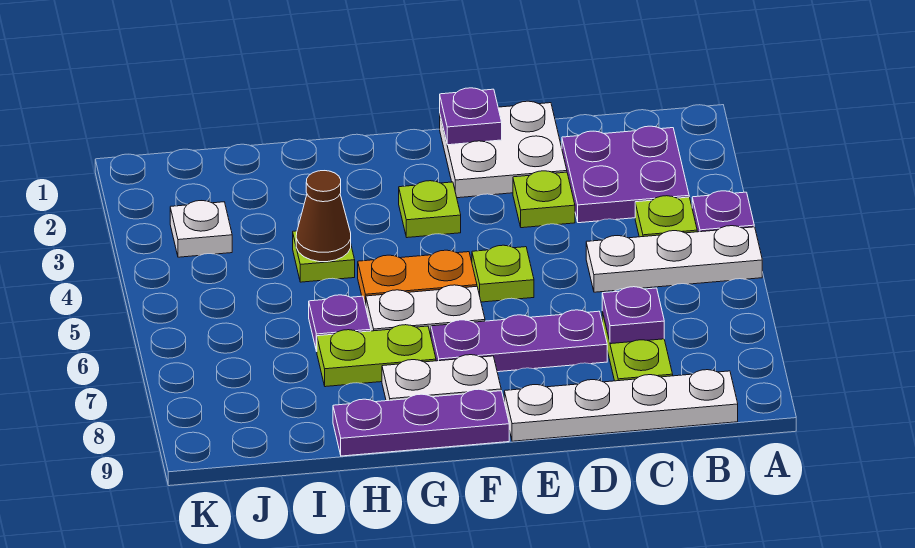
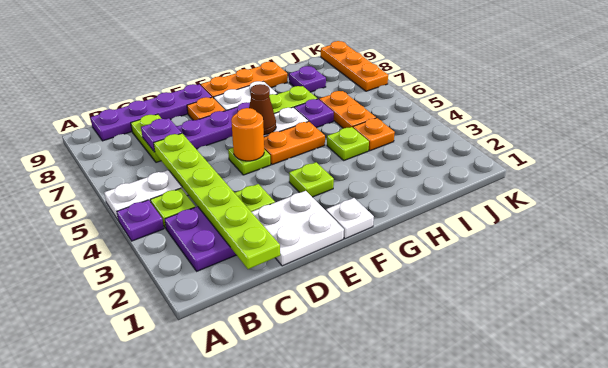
white 1x4 plate [504,370,738,441] -> purple 1x4 plate [90,84,211,141]
none -> lime 1x6 plate [154,133,280,269]
purple 1x1 plate [440,88,502,145] -> purple 1x1 plate moved to [289,66,326,92]
none -> orange 1x1 round brick [231,108,264,161]
none -> orange 1x1 plate [187,97,225,120]
purple 1x3 plate [333,389,509,456] -> orange 1x3 plate [201,62,287,98]
brown 1x1 cone [296,171,351,262] -> brown 1x1 cone moved to [249,84,276,135]
none -> orange 1x1 plate [353,118,395,151]
none -> orange 1x2 plate [319,91,376,128]
white 1x1 plate [170,201,232,257] -> white 1x1 plate moved to [326,198,374,239]
none -> orange 1x3 plate [321,41,388,91]

